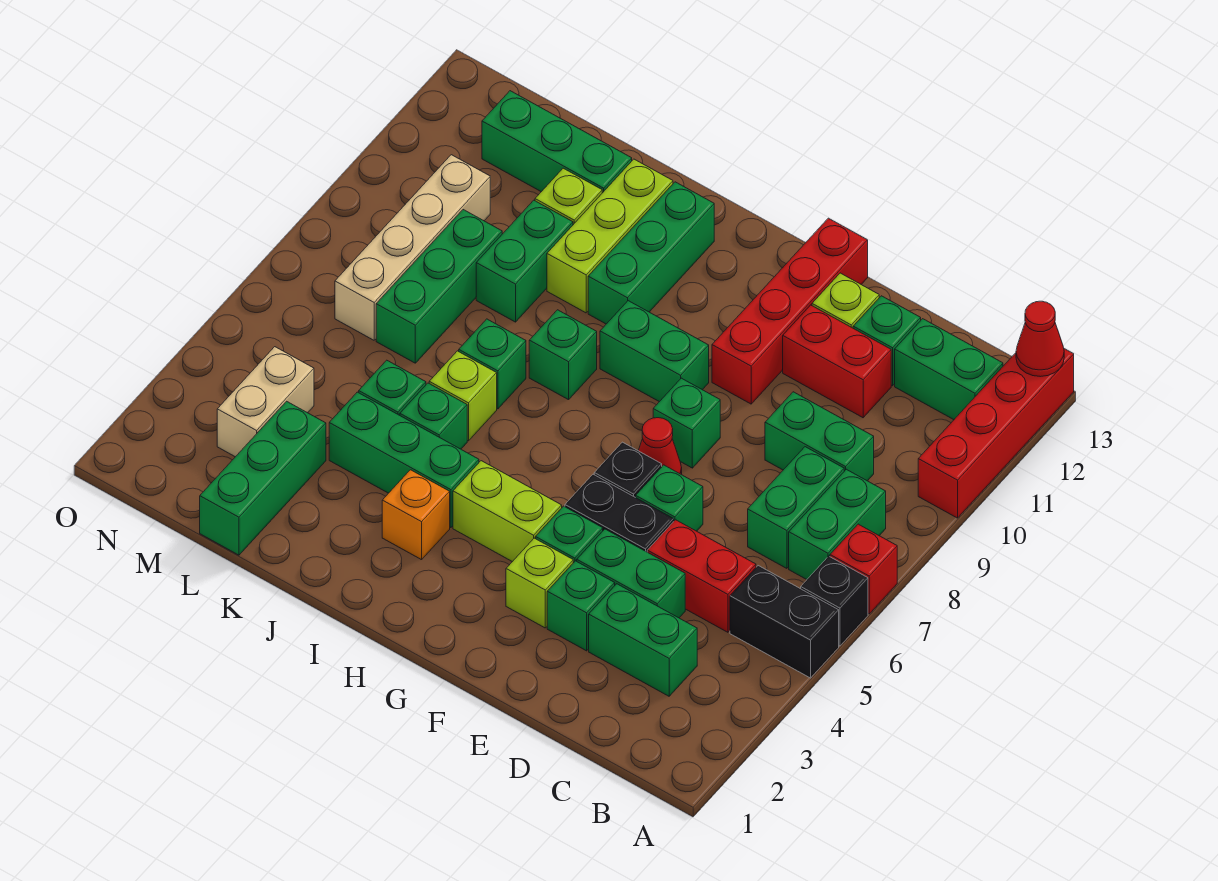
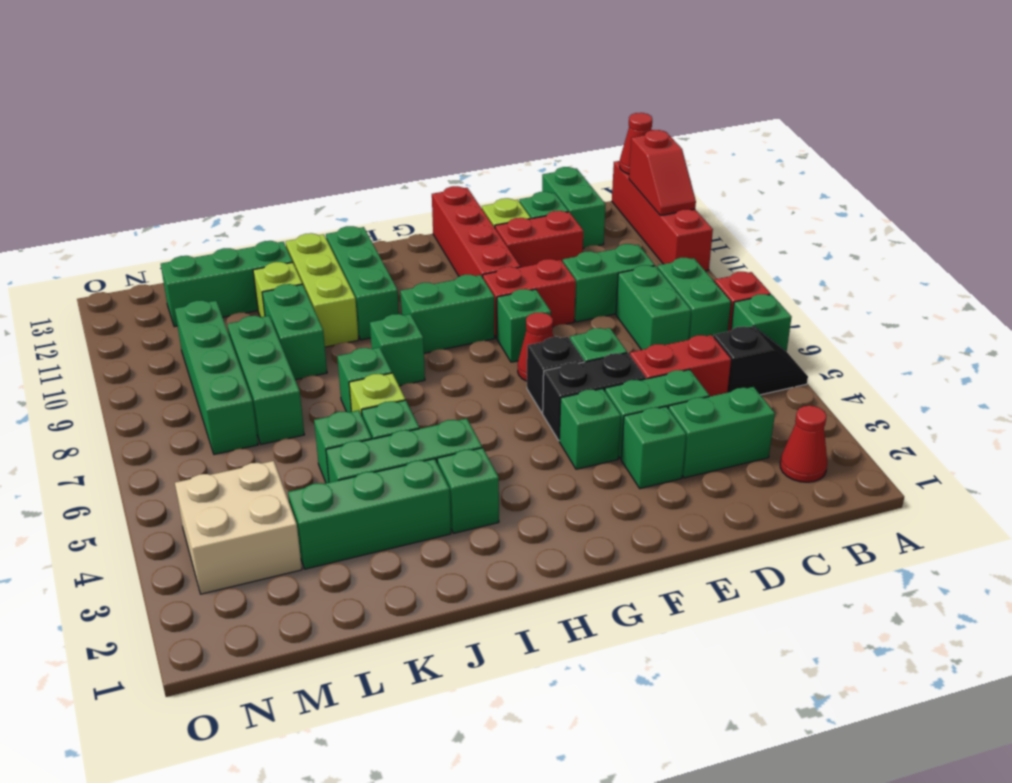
black 1x2 brick [730,566,839,678] -> black 1x2 slope [713,326,808,395]
black 1x1 brick [801,556,868,646] -> green 1x1 brick [731,294,792,352]
none -> red 1x2 slope [629,130,696,216]
none -> red 1x1 cone [780,406,827,482]
green 1x2 brick [895,319,1003,420] -> green 1x2 brick turned to [542,167,606,248]
none -> red 1x2 brick [483,259,576,338]
lime 1x1 brick [506,538,573,628] -> none
lime 1x2 brick [453,461,562,562] -> none
orange 1x1 brick [382,470,450,560] -> green 1x1 brick [437,448,499,533]
green 1x3 brick [200,401,326,555] -> green 1x3 brick turned to [288,459,451,569]
tan 1x2 brick [217,347,314,457] -> tan 2x2 brick [175,461,302,594]
tan 1x4 brick [335,155,490,340] -> green 1x4 brick [175,300,258,455]

